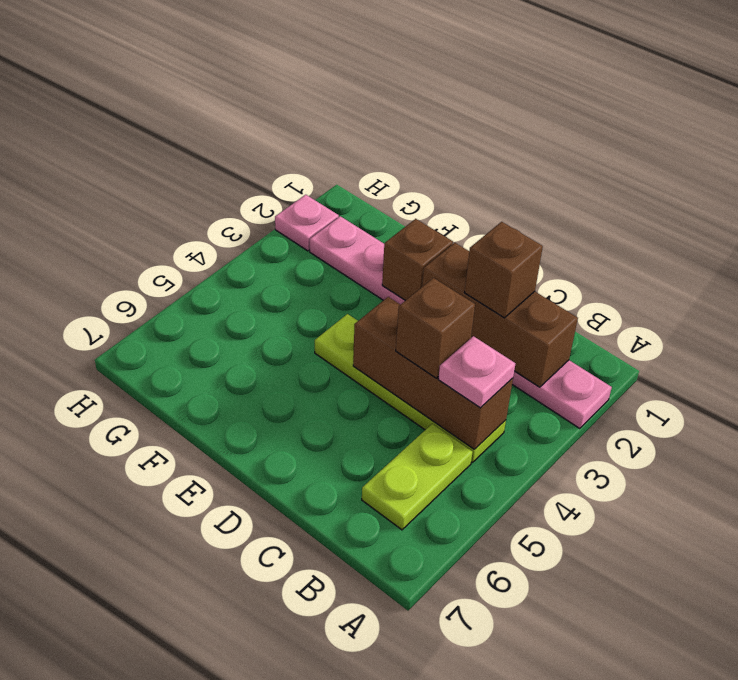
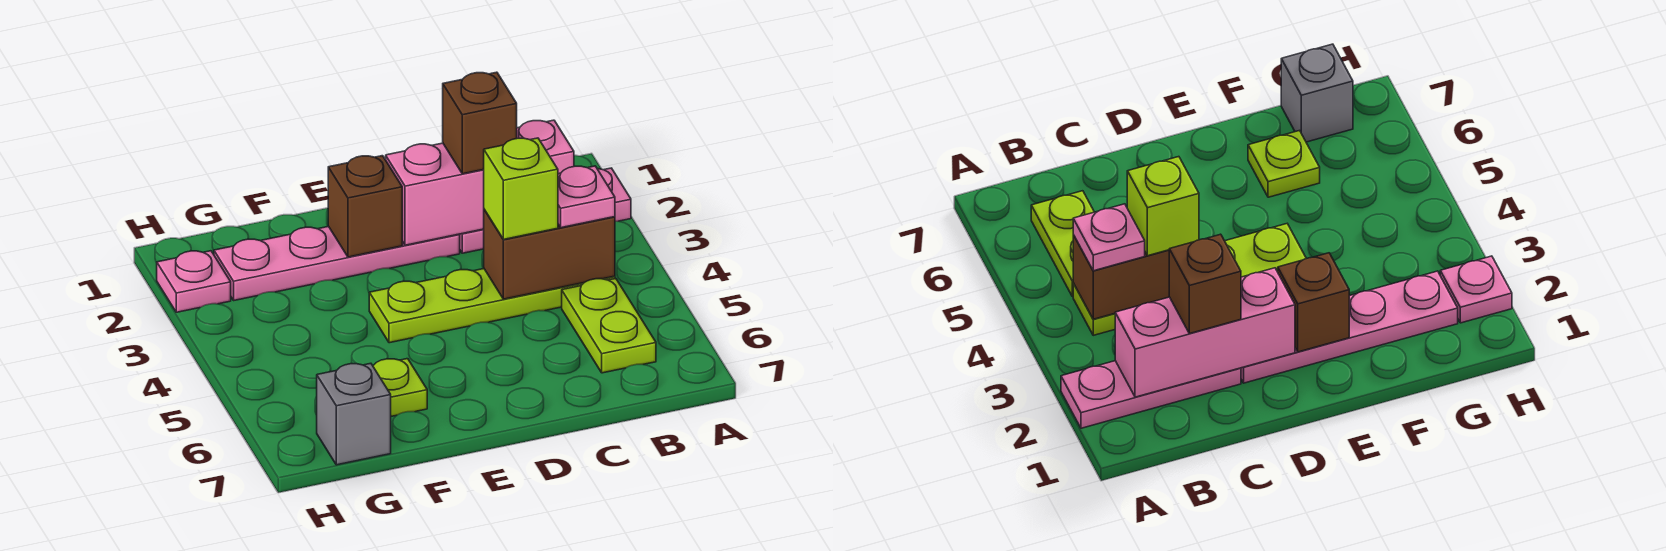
brown 1x3 brick [422,243,578,387] -> pink 1x3 brick [386,120,574,245]
brown 1x3 brick [353,297,513,449] -> brown 1x2 brick [484,210,615,299]
brown 1x1 brick [396,278,475,378] -> lime 1x1 brick [484,138,558,239]
none -> lime 1x1 plate [373,359,427,416]
none -> grey 1x1 brick [317,363,391,465]

